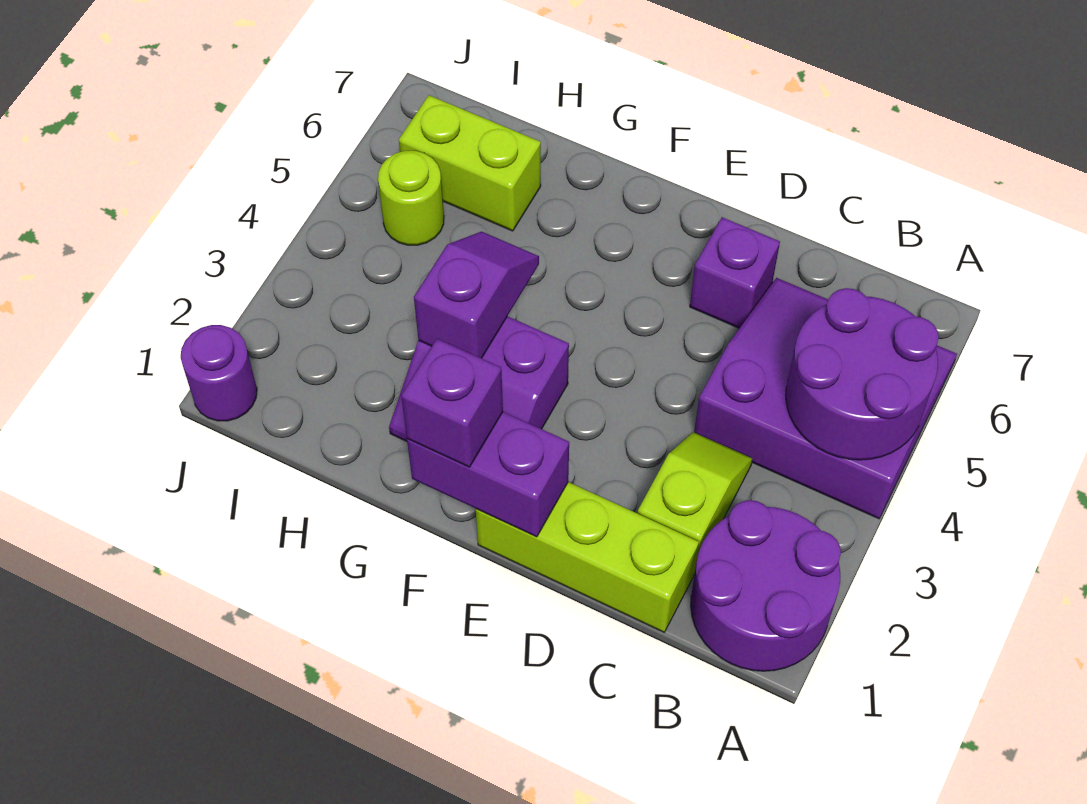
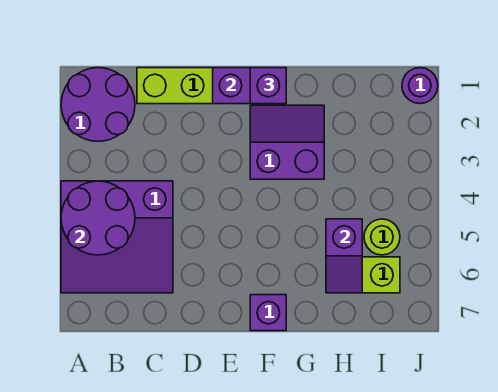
lime 1x2 slope [638,432,752,574] -> none
purple 1x1 brick [690,217,780,328] -> purple 1x1 brick moved to [250,295,286,331]
purple 1x2 slope [414,232,539,358] -> purple 1x2 slope moved to [326,219,362,293]

